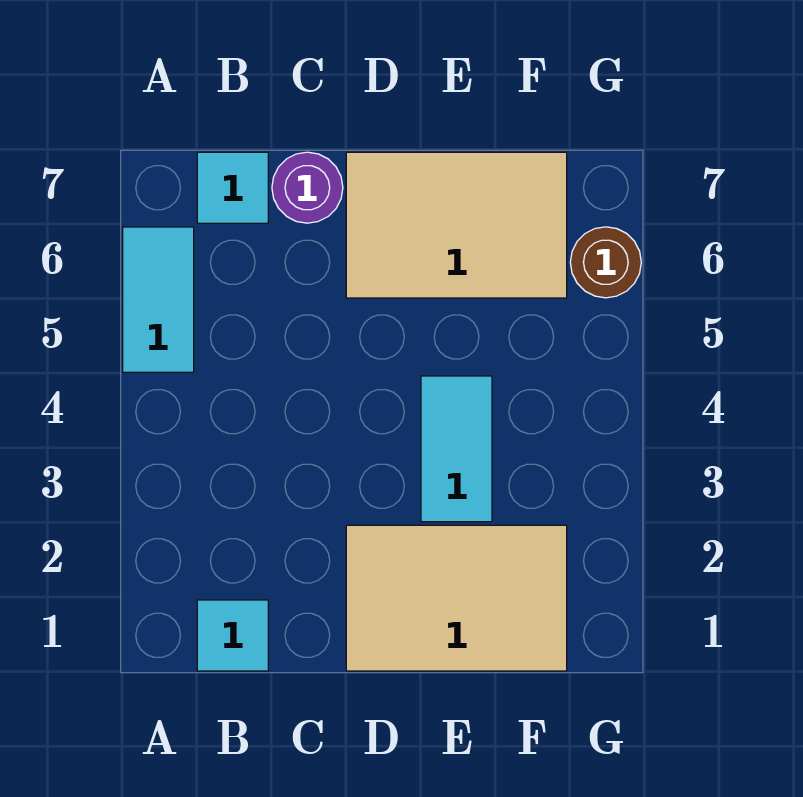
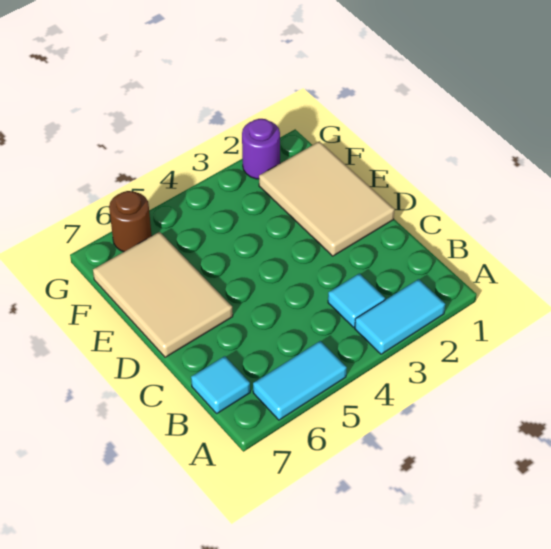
cyan 1x1 tile [197,600,268,671] -> cyan 1x1 tile moved to [328,273,385,327]
purple 1x1 round brick [272,152,343,223] -> purple 1x1 round brick moved to [242,119,280,179]
cyan 1x2 tile [421,376,492,522] -> cyan 1x2 tile moved to [355,279,445,354]

